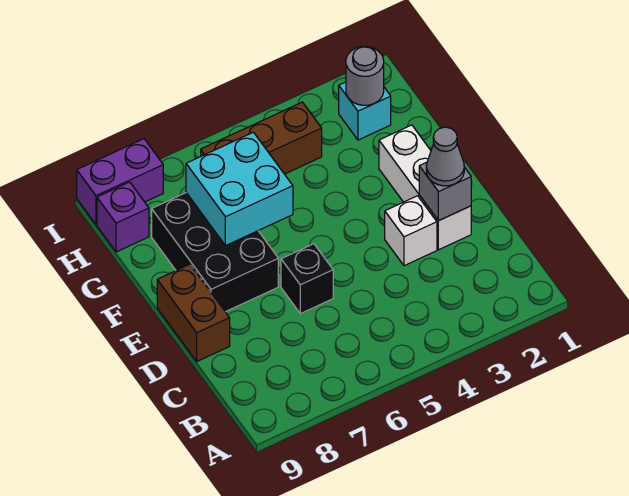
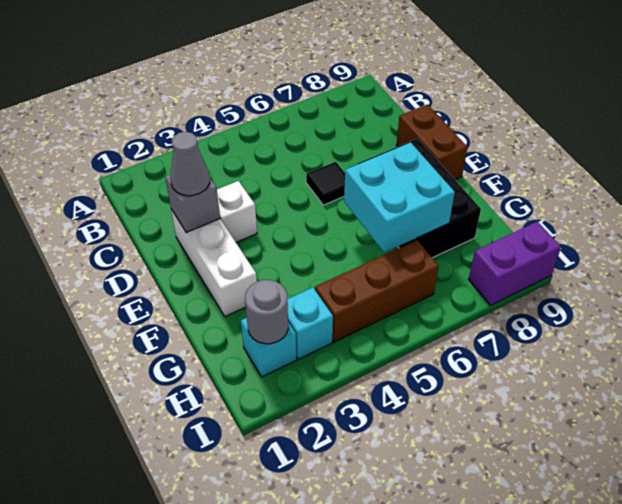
black 1x1 brick [281,244,333,314] -> black 1x1 tile [306,162,345,205]
none -> cyan 1x1 brick [287,288,333,359]
purple 1x1 brick [97,182,149,252] -> none

